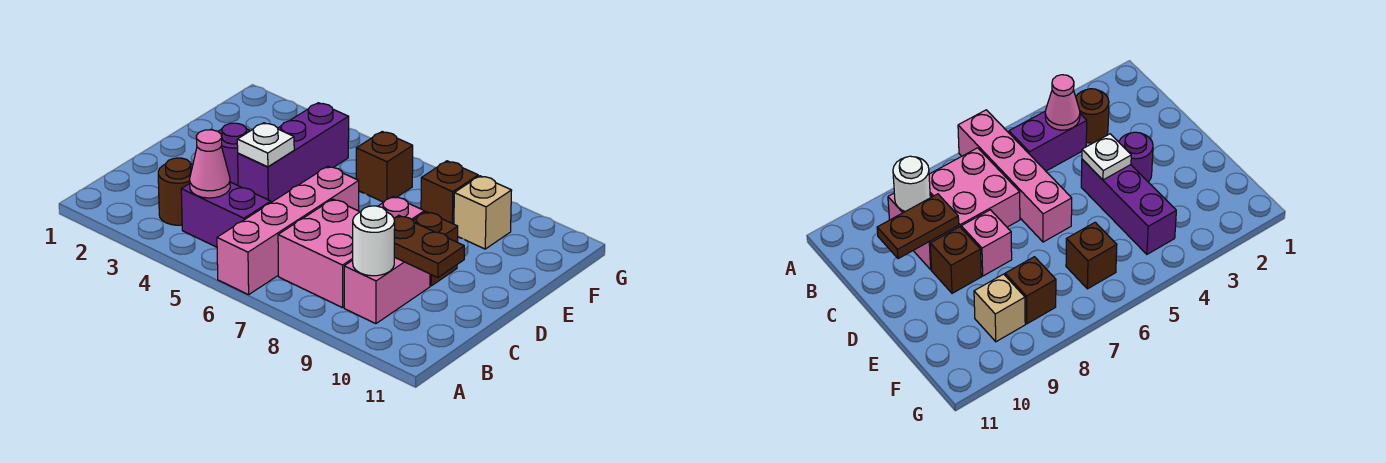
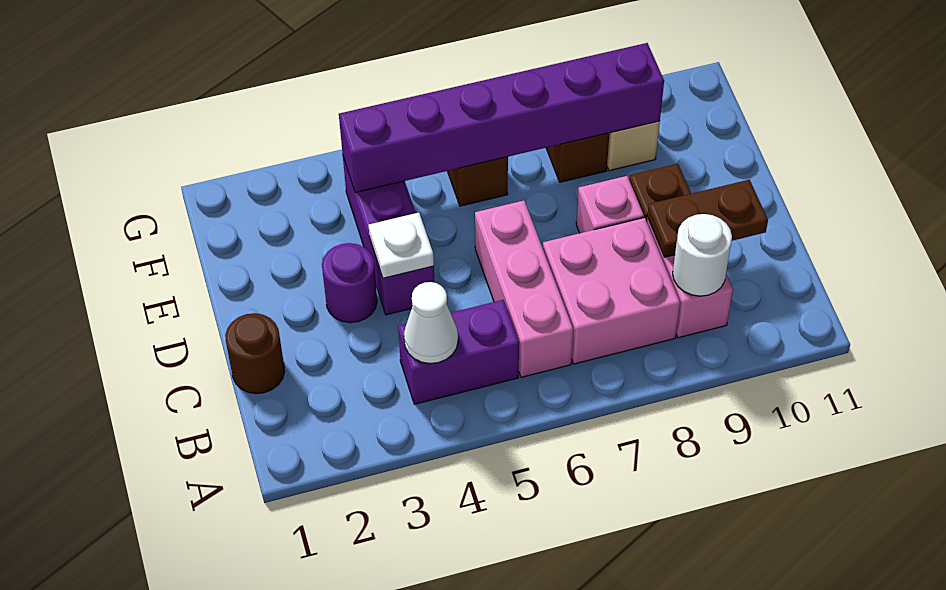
pink 1x4 brick [217,166,359,295] -> pink 1x3 brick [475,201,573,377]
brown 1x1 round brick [158,158,193,225] -> brown 1x1 round brick moved to [225,313,285,394]
pink 1x1 cone [190,130,230,198] -> white 1x1 cone [404,282,458,364]
none -> purple 1x6 brick [339,43,664,193]

